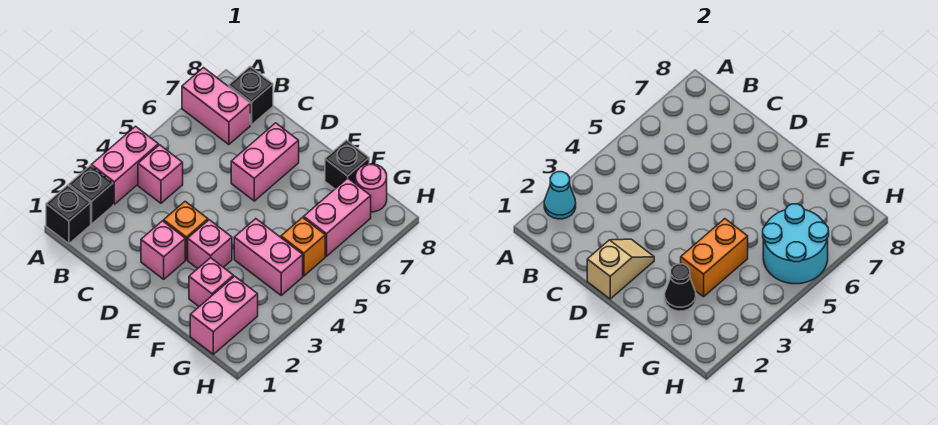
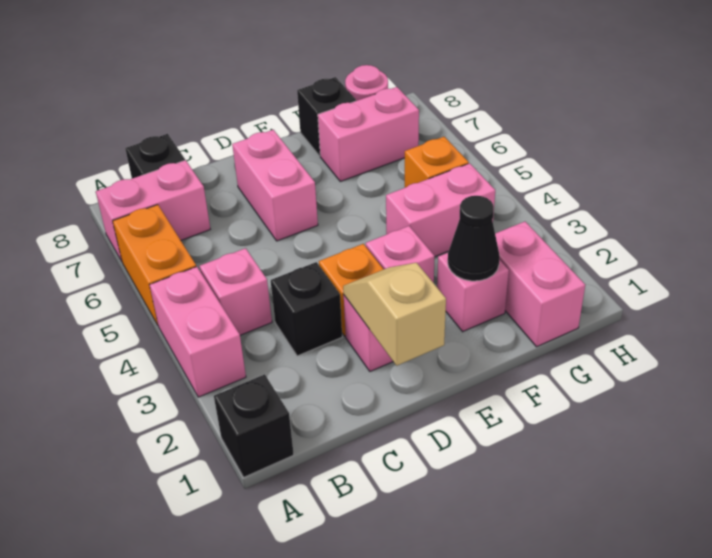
black 1x1 brick [69,166,113,224] -> black 1x1 brick moved to [271,262,342,356]
cyan 1x1 cone [544,172,576,219] -> none
orange 1x2 brick [681,219,748,297] -> orange 1x2 brick moved to [113,205,196,325]
cyan 2x2 round brick [763,204,829,284] -> none
pink 1x2 brick [304,178,371,256] -> pink 1x2 brick turned to [318,87,419,181]

